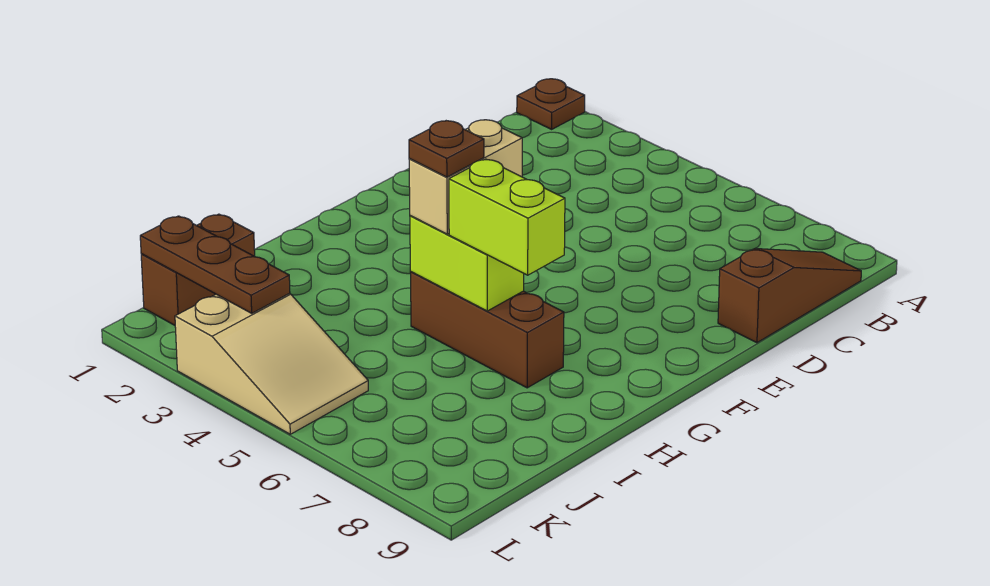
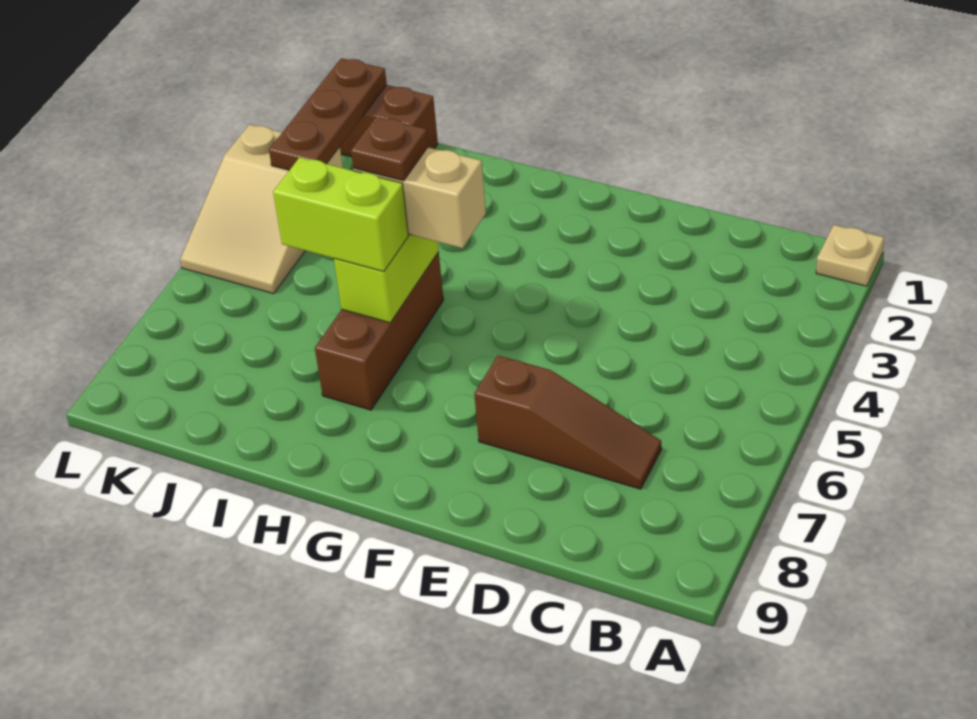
brown 1x1 plate [517,79,585,129] -> tan 1x1 plate [816,225,884,286]
brown 1x3 slope [718,248,861,343] -> brown 1x3 slope moved to [474,356,662,489]
lime 1x2 brick [449,159,565,275] -> lime 1x2 brick turned to [273,157,408,272]

